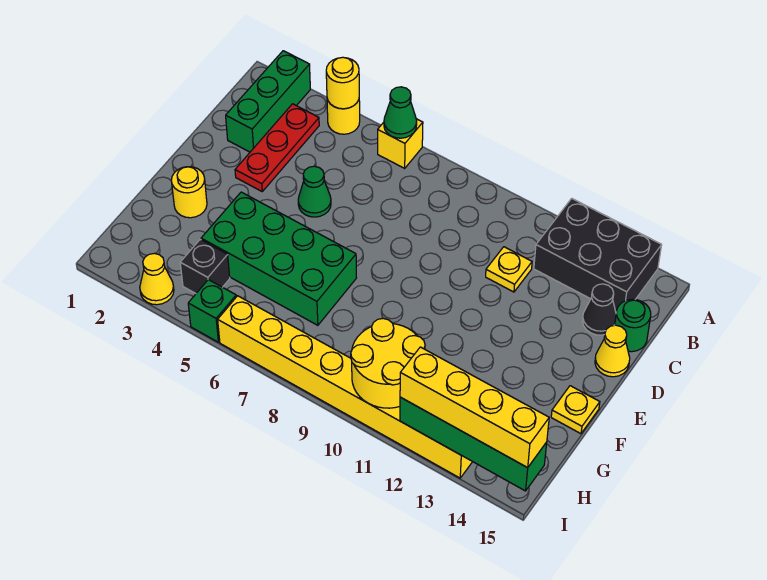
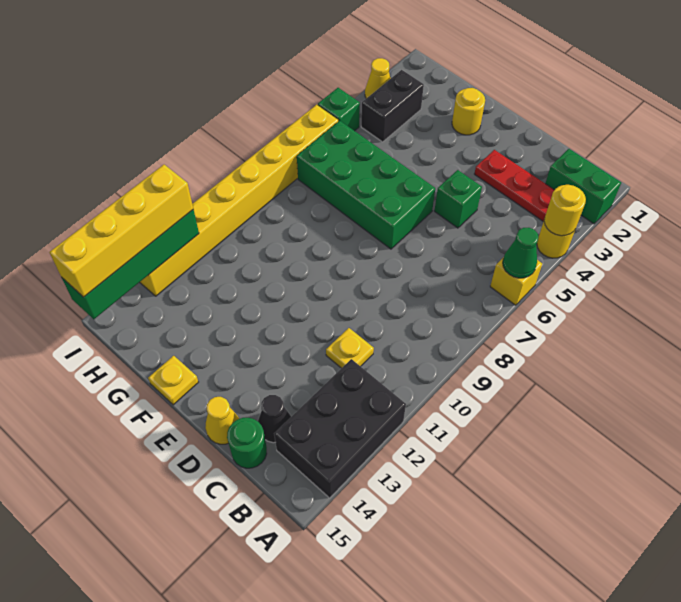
green 1x3 brick [226,51,310,152] -> green 1x2 brick [545,149,621,224]
green 1x1 cone [298,166,331,217] -> green 1x1 brick [434,170,482,228]
green 2x4 brick [201,192,356,325] -> green 2x4 brick turned to [297,121,435,249]
black 1x1 brick [180,239,230,293] -> black 1x2 brick [361,70,424,142]
yellow 2x2 round brick [351,318,425,408] -> none

